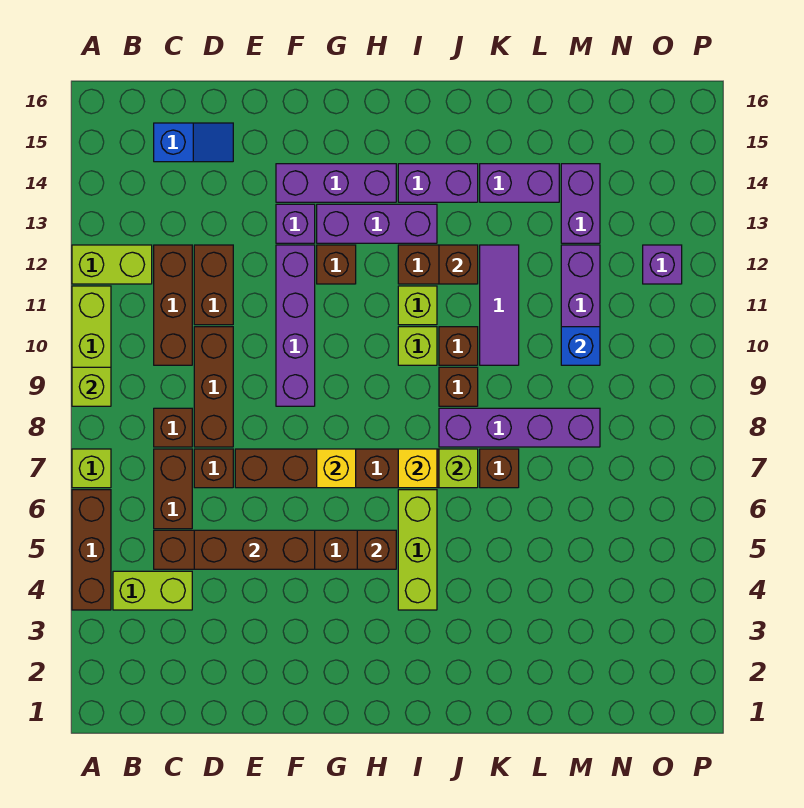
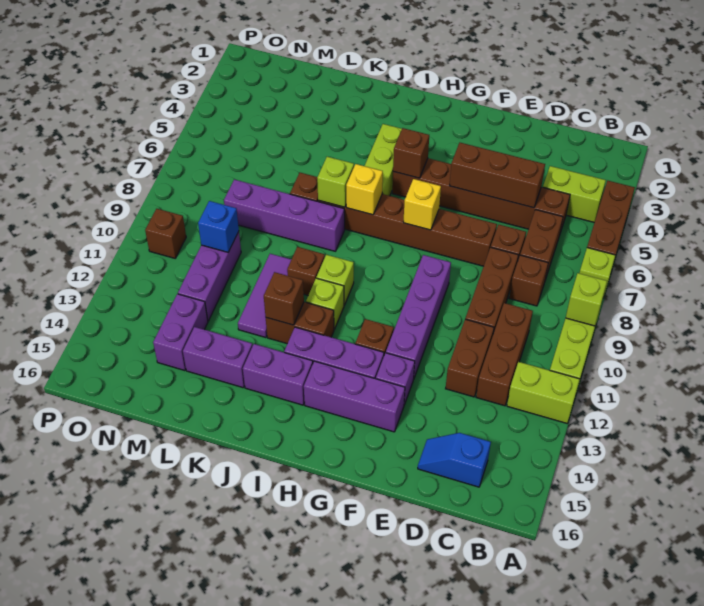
brown 1x1 brick [439,367,478,406] -> brown 1x1 brick moved to [145,209,186,258]
purple 1x1 brick [643,245,682,284] -> none

